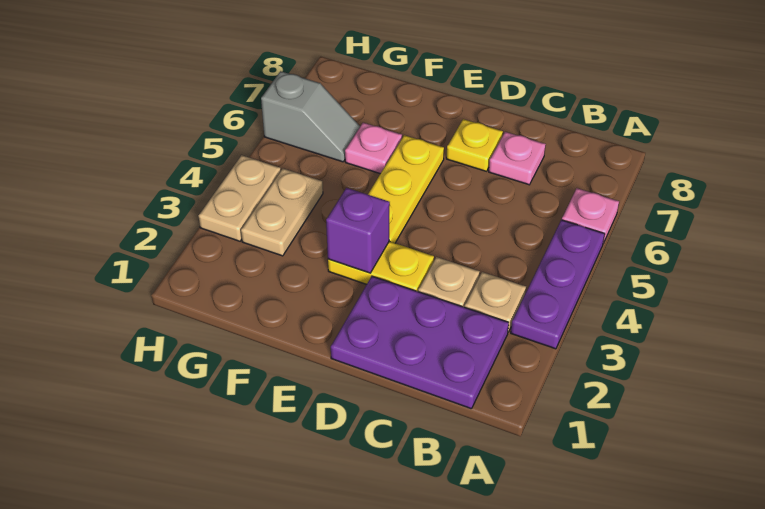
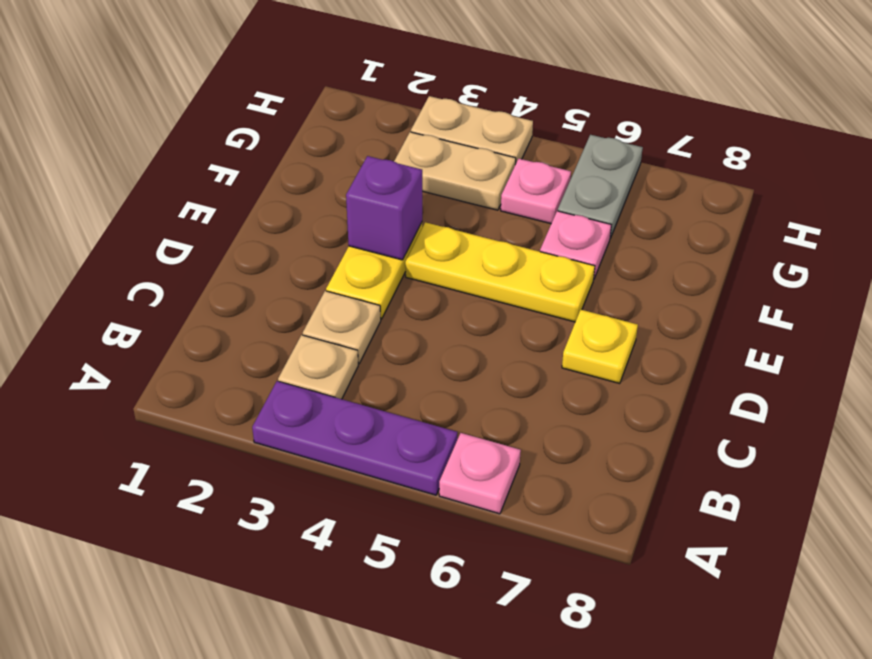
purple 2x3 plate [331,276,509,409] -> none
pink 1x1 plate [489,132,546,185] -> pink 1x1 plate moved to [501,159,571,224]
grey 1x2 slope [261,71,360,162] -> grey 1x2 plate [558,135,643,238]

